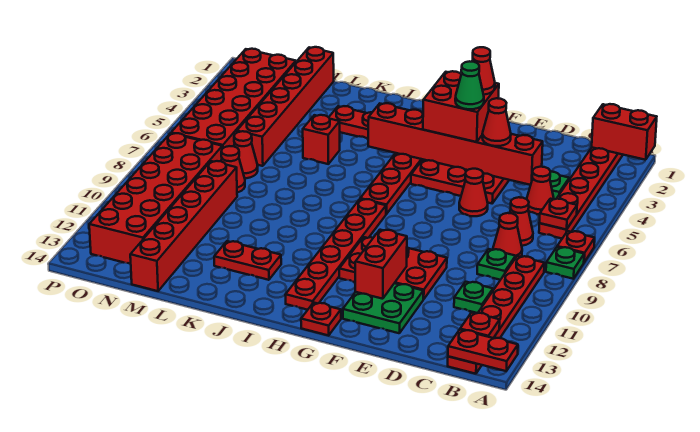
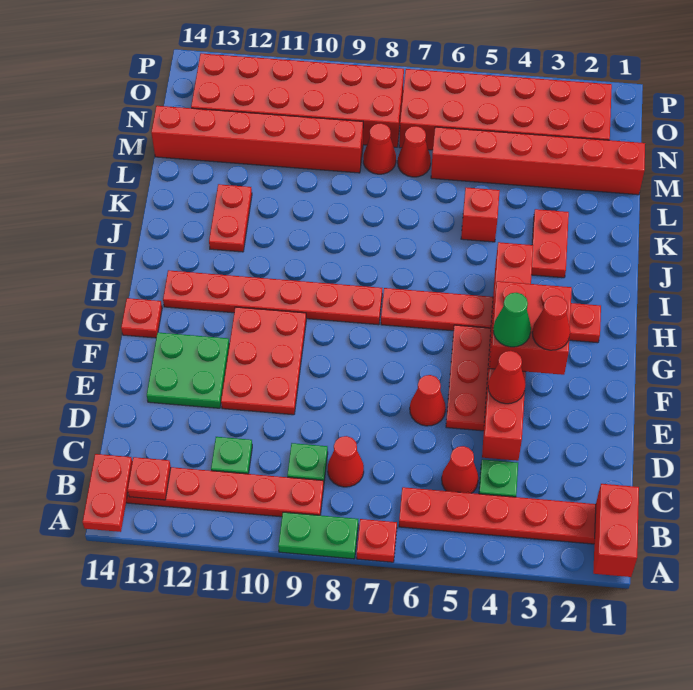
green 1x1 plate [546,247,584,279] -> green 1x2 plate [278,512,358,559]
red 1x1 plate [539,199,577,230] -> none
red 1x1 cone [510,197,533,246] -> none
red 1x2 brick [355,230,407,299] -> none

